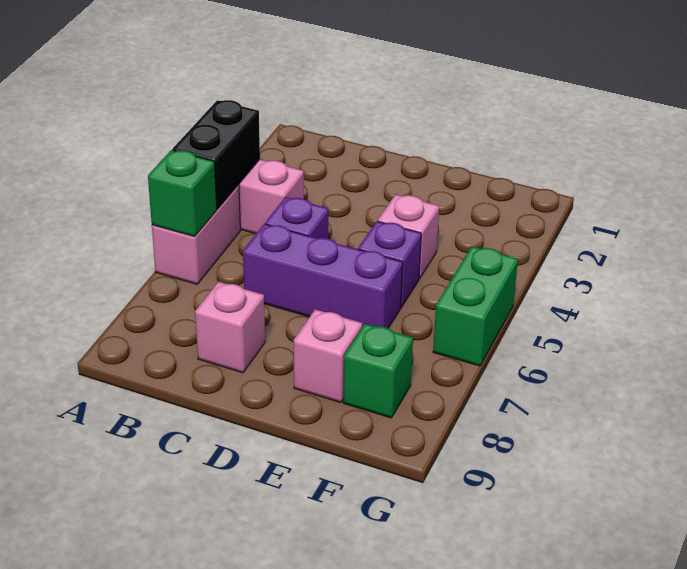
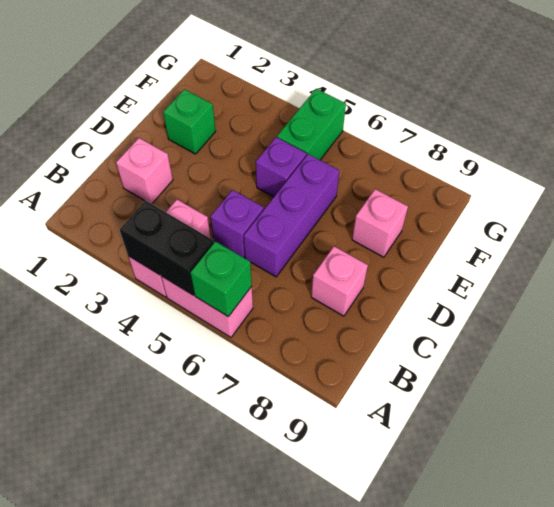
pink 1x1 brick [378,194,439,279] -> pink 1x1 brick moved to [116,138,173,204]
green 1x1 brick [343,324,413,418] -> green 1x1 brick moved to [163,89,216,154]
green 1x2 brick [433,247,518,366] -> green 1x2 brick turned to [277,89,346,160]

